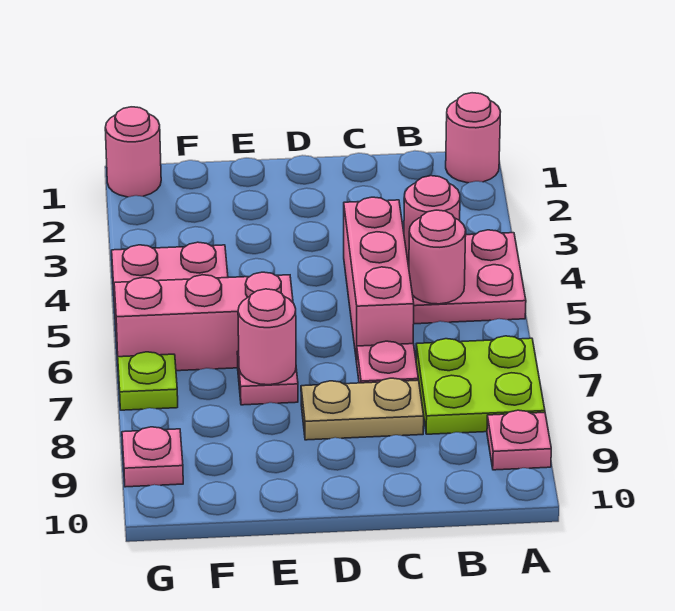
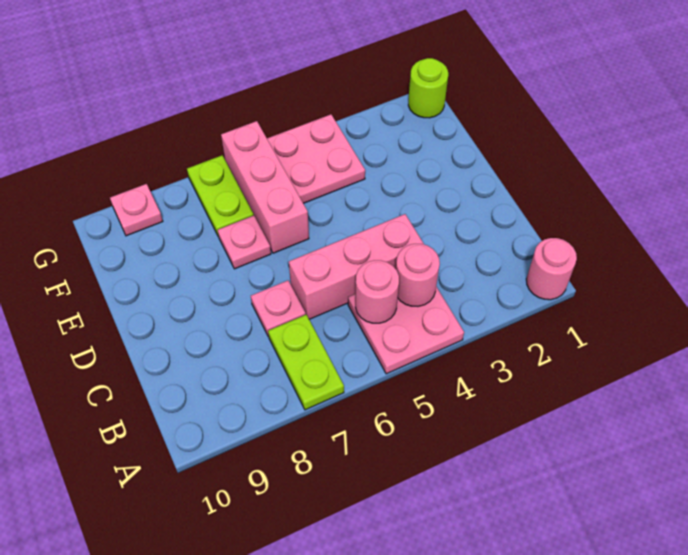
lime 2x2 plate [416,336,545,434] -> lime 1x2 plate [268,315,344,410]
pink 1x1 plate [487,410,551,470] -> none
tan 1x2 plate [301,378,424,440] -> none
pink 1x1 round brick [238,289,296,385] -> none
pink 1x1 round brick [105,107,161,197] -> lime 1x1 round brick [408,58,448,118]
lime 1x1 plate [118,352,178,410] -> lime 1x2 plate [187,156,254,237]

